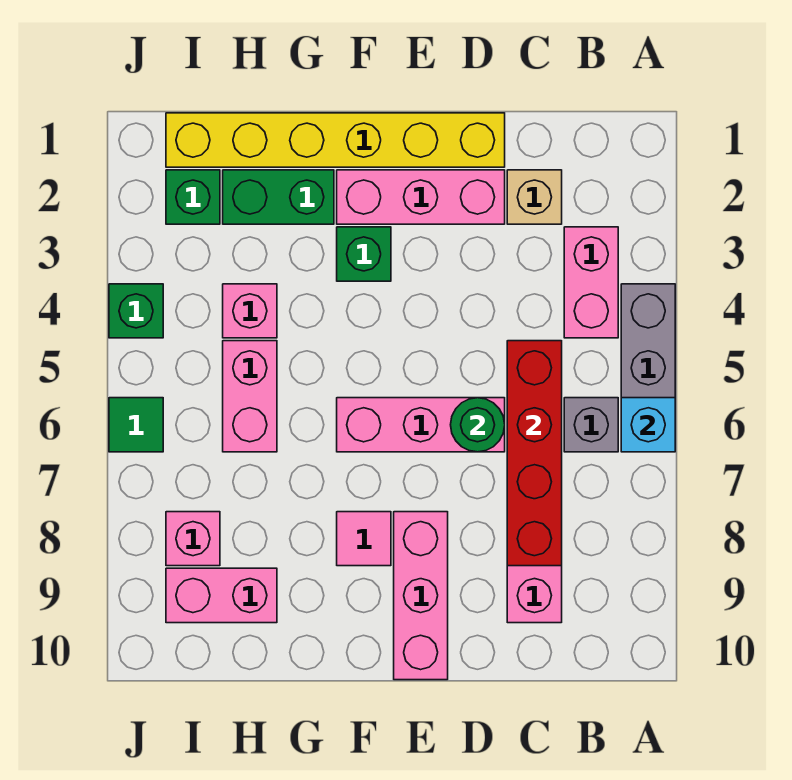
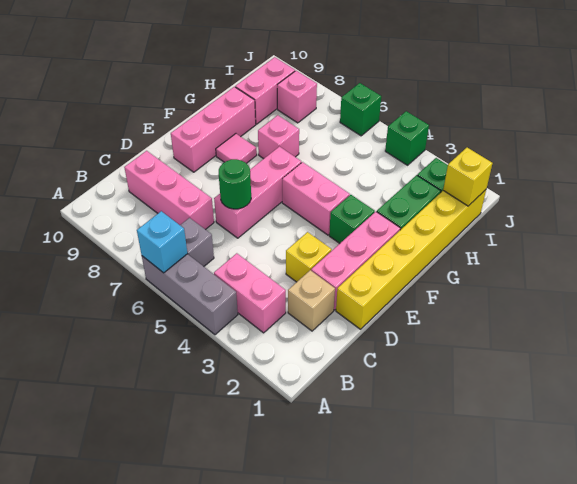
red 1x4 brick [507,341,562,566] -> none
none -> yellow 1x1 brick [286,232,332,282]
pink 1x3 brick [394,512,448,680] -> pink 1x3 brick turned to [171,87,256,172]
pink 1x1 brick [223,284,277,338] -> pink 1x1 brick moved to [258,115,299,159]
pink 1x2 brick [223,341,277,452] -> pink 1x2 brick moved to [282,162,350,235]
none -> yellow 1x1 brick [443,148,493,206]
green 1x1 tile [109,398,163,452] -> green 1x1 brick [340,83,381,136]

